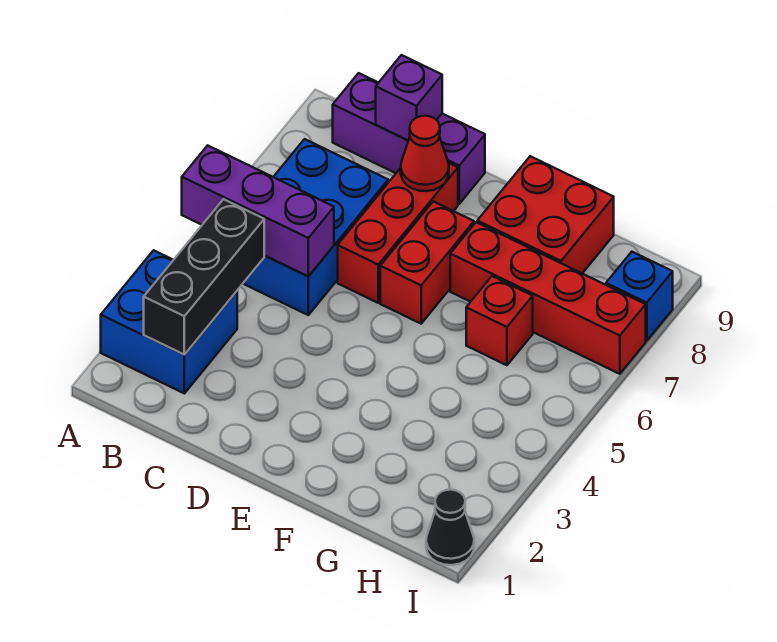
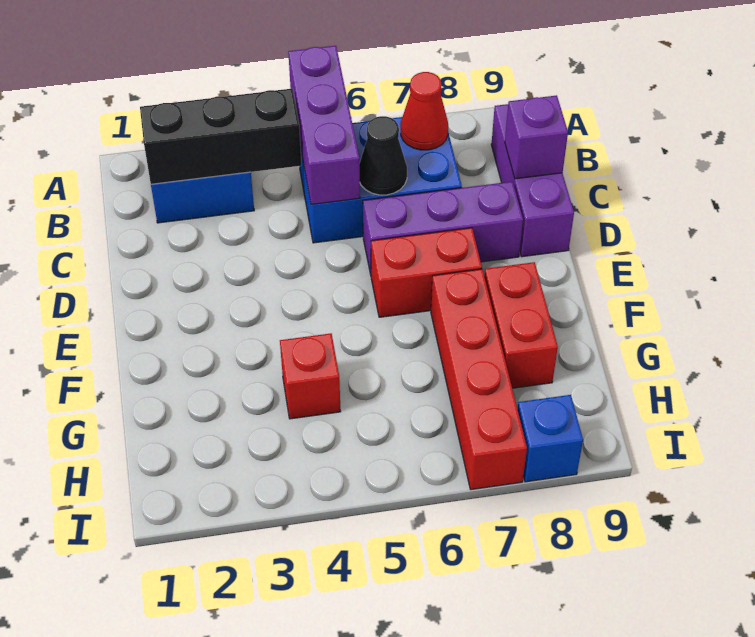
red 1x3 brick [338,163,458,303] -> purple 1x3 brick [363,182,523,274]
red 1x1 cone [401,116,449,191] -> red 1x1 cone moved to [401,72,448,150]
red 2x2 brick [477,156,614,273] -> red 1x2 brick [484,262,558,388]
red 1x1 brick [466,276,533,365] -> red 1x1 brick moved to [280,333,341,419]
black 1x1 cone [426,490,474,565] -> black 1x1 cone moved to [359,116,407,195]

